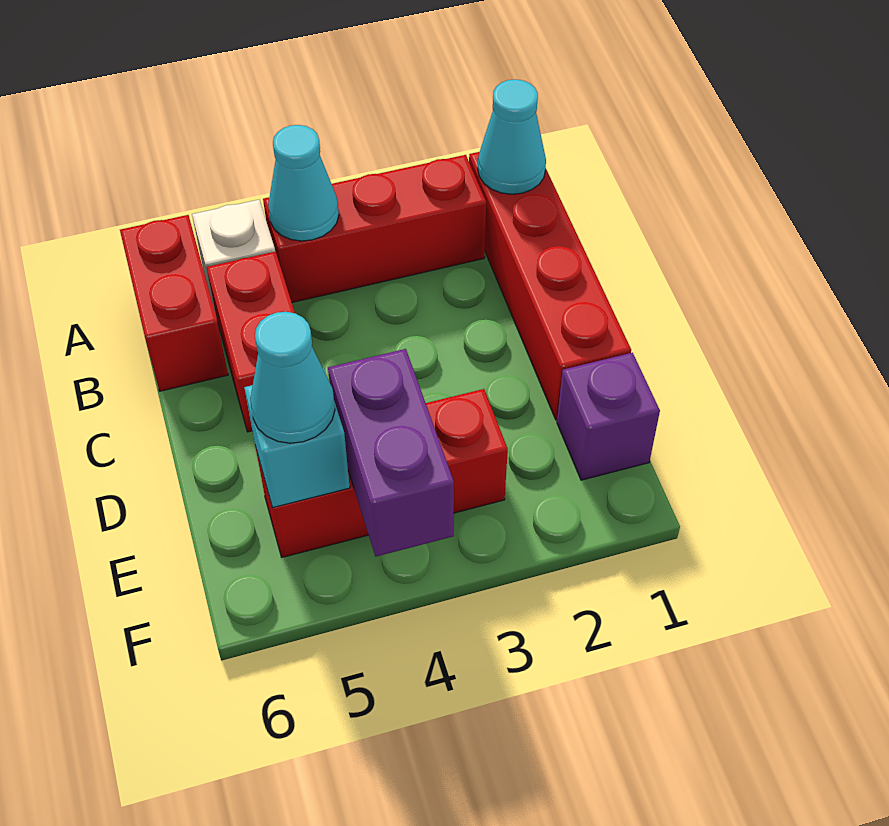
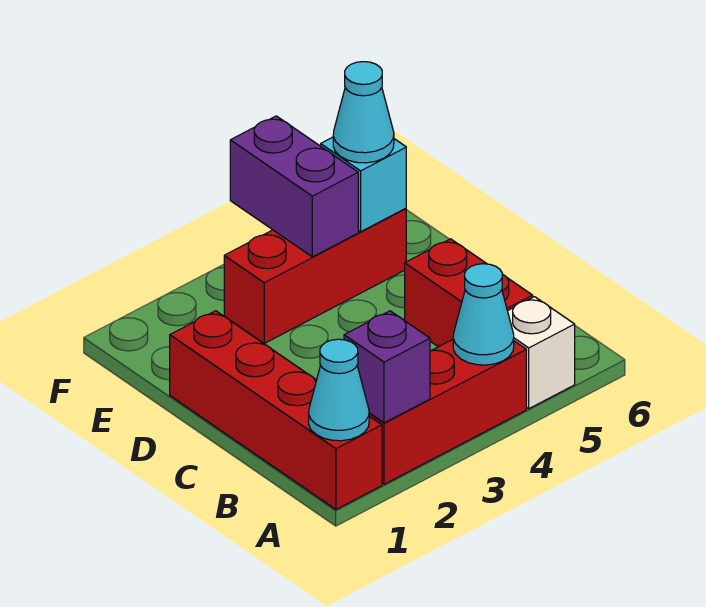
red 1x2 brick [120,215,228,391] -> none
purple 1x1 brick [557,353,660,480] -> purple 1x1 brick moved to [344,311,430,423]

